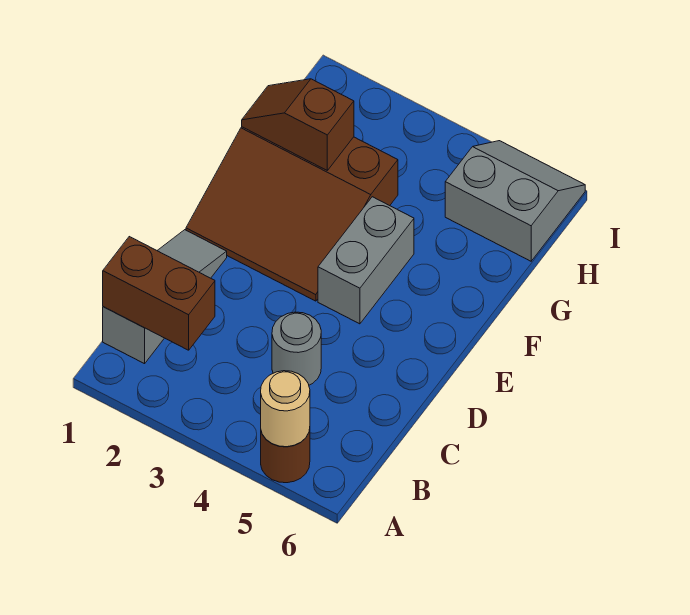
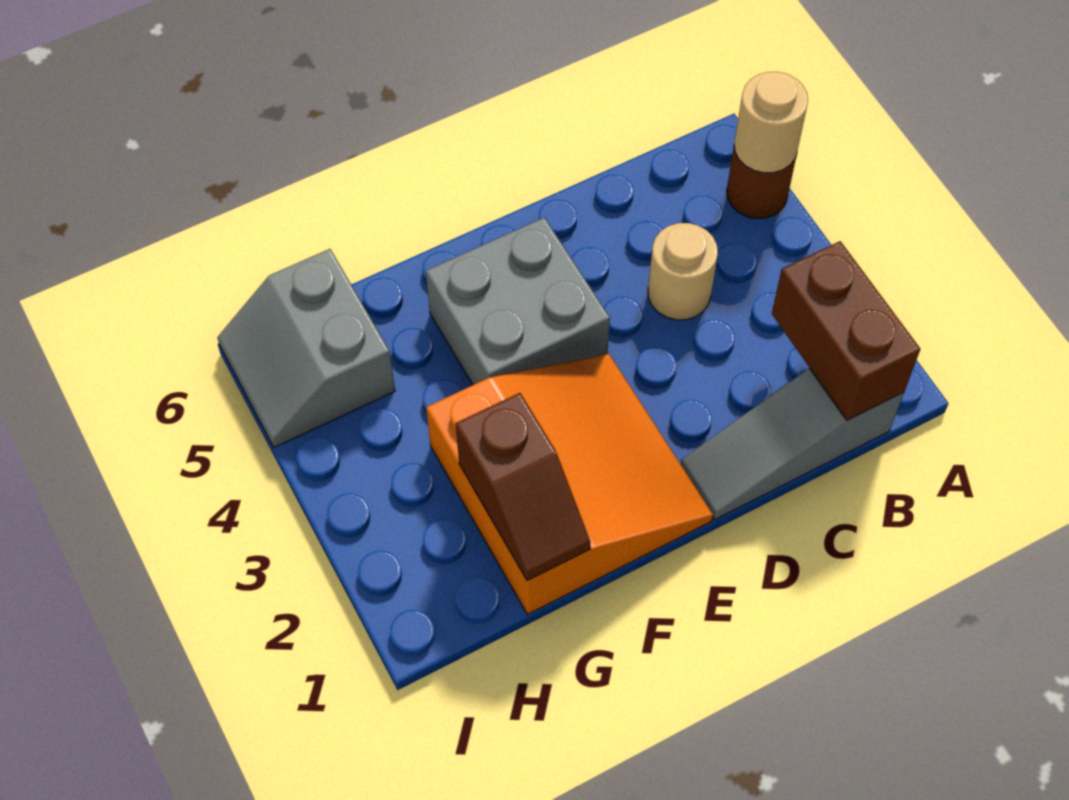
grey 1x1 round brick [272,312,321,385] -> tan 1x1 round brick [648,223,718,320]
brown 3x3 slope [186,127,398,301] -> orange 3x3 slope [426,354,713,614]
grey 1x2 brick [318,197,414,324] -> grey 2x2 brick [426,217,610,385]

